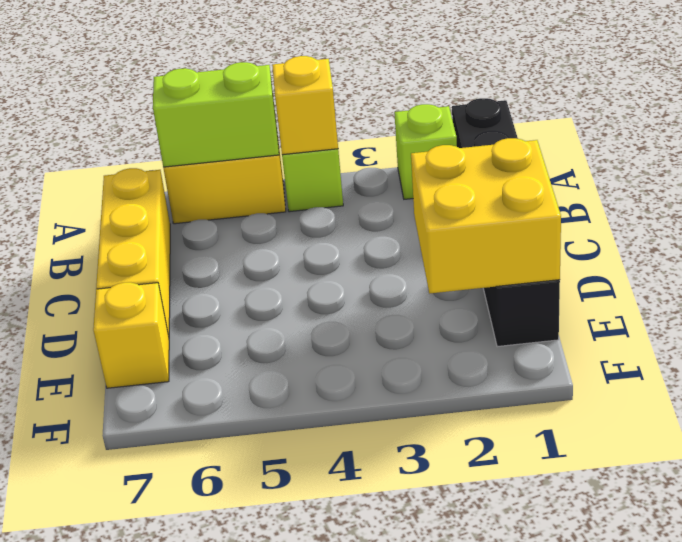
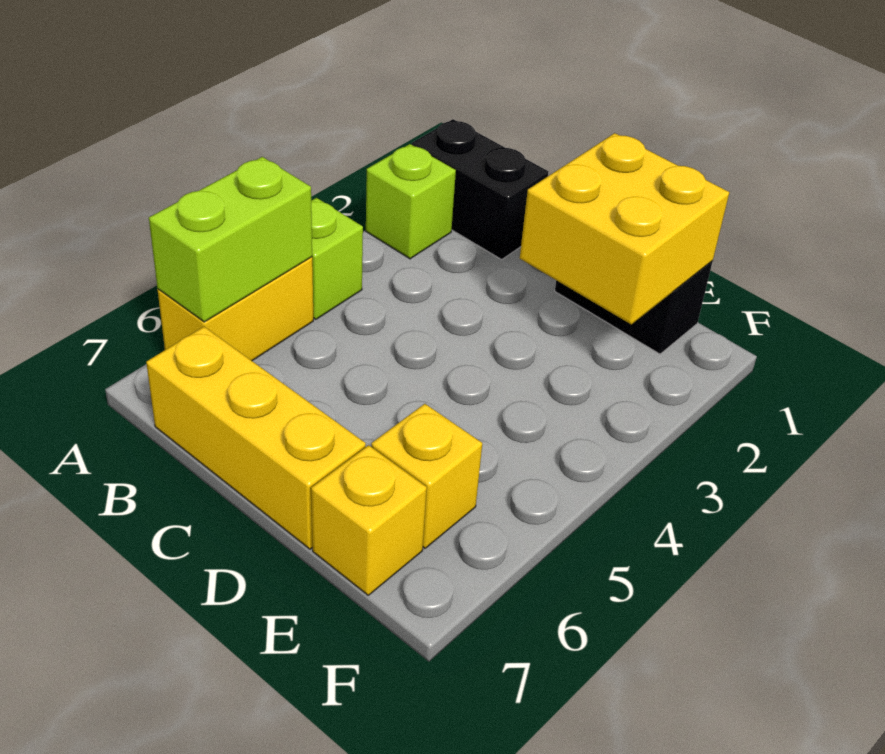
yellow 1x1 brick [272,56,338,155] -> yellow 1x1 brick moved to [371,404,482,548]

